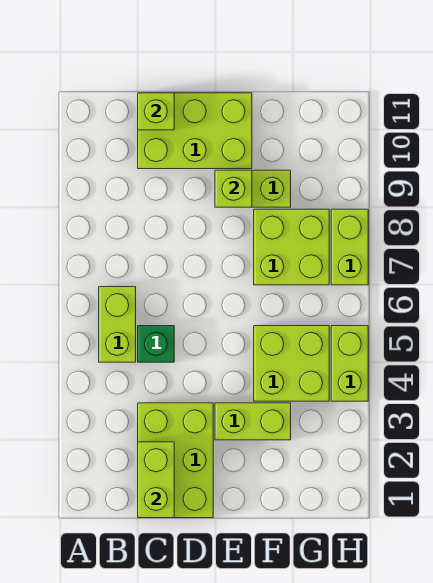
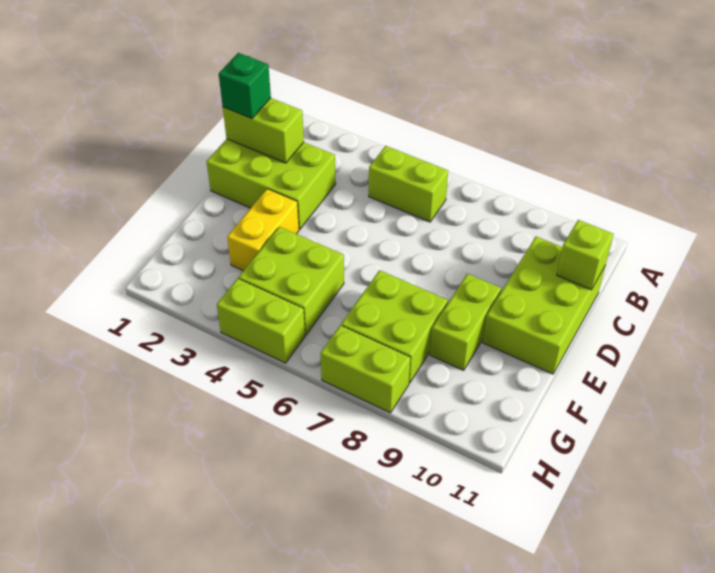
green 1x1 brick [138,326,174,362] -> green 1x1 brick moved to [219,53,271,119]
lime 1x2 brick [215,403,291,440] -> yellow 1x2 brick [227,189,299,271]
lime 1x1 brick [215,170,252,207] -> none

